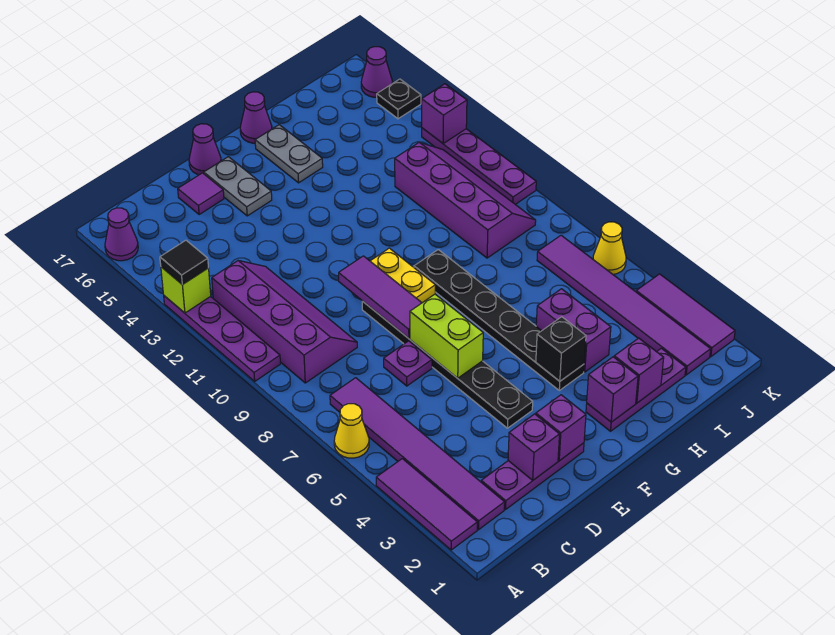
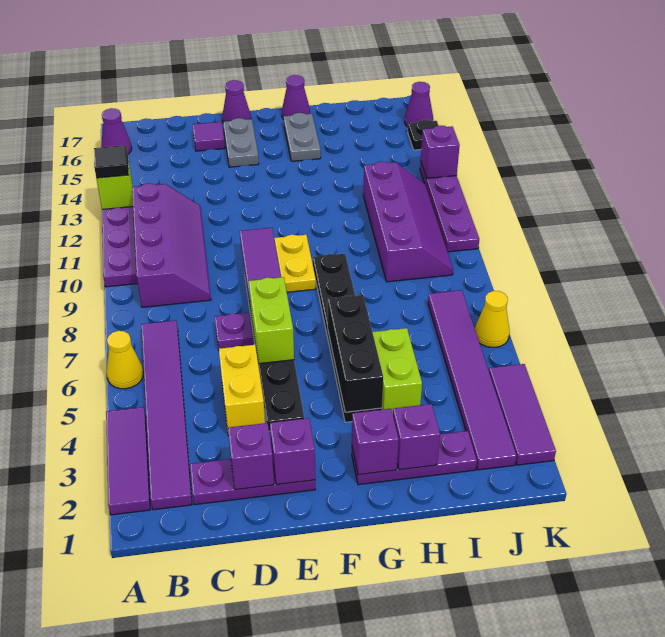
none -> yellow 1x2 brick [219,345,265,436]
black 1x1 brick [536,317,586,381] -> black 1x3 brick [328,295,383,412]
purple 1x2 brick [536,289,611,372] -> lime 1x2 brick [373,328,422,414]

